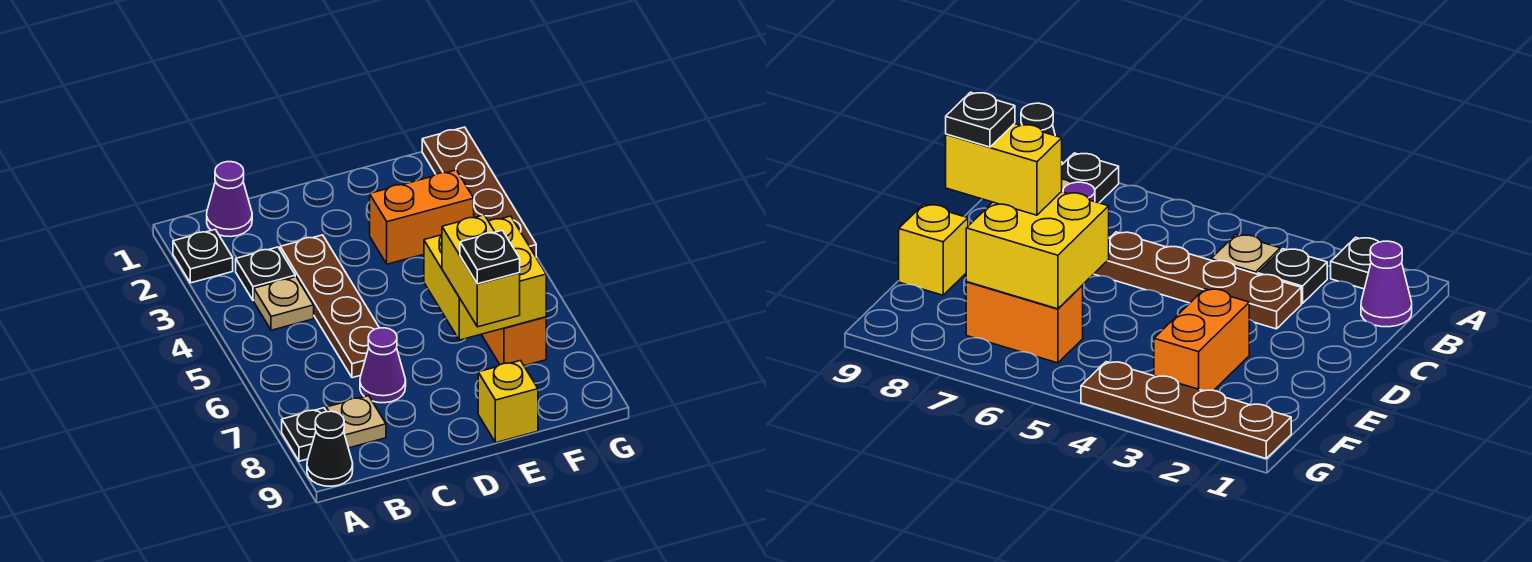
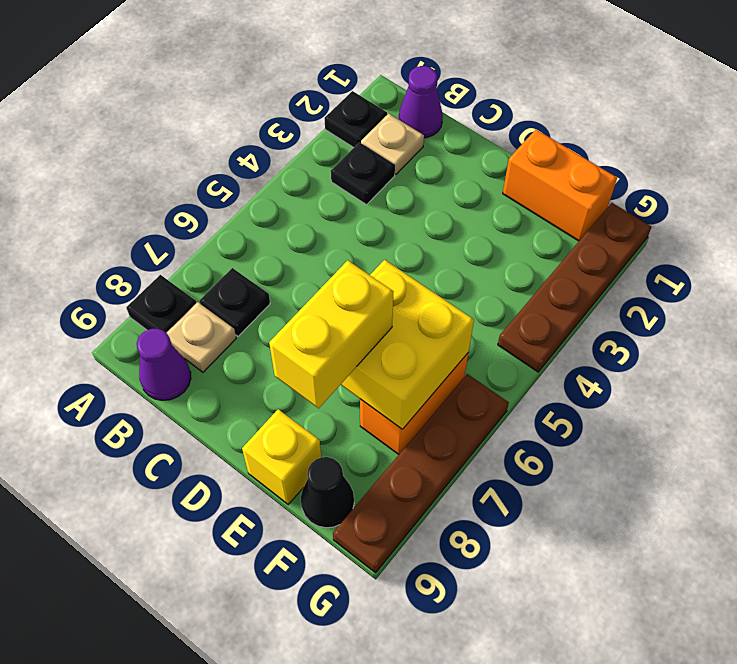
black 1x1 cone [307,411,353,486] -> black 1x1 cone moved to [301,457,354,528]
tan 1x1 plate [254,277,314,330] -> tan 1x1 plate moved to [361,114,424,174]
brown 1x4 plate [280,235,379,378] -> brown 1x4 plate moved to [333,374,509,573]
purple 1x1 cone [360,328,406,403] -> purple 1x1 cone moved to [137,329,191,400]
orange 1x2 brick [370,170,474,264] -> orange 1x2 brick moved to [503,130,617,241]
black 1x1 plate [460,230,520,284] -> black 1x1 plate moved to [200,268,270,336]

